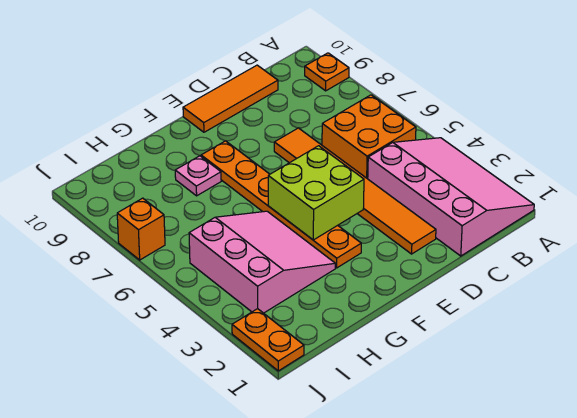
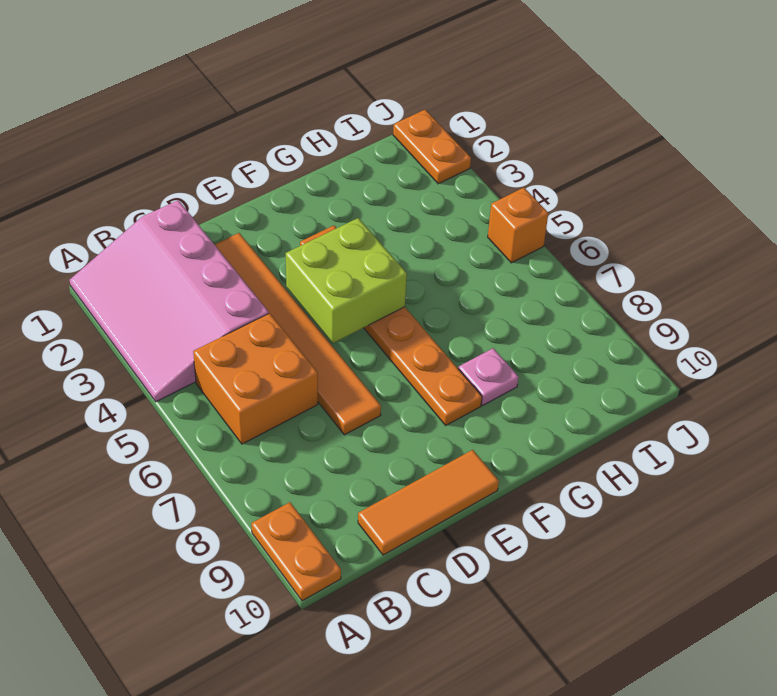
orange 1x1 plate [305,53,349,91] -> orange 1x2 plate [251,502,341,601]
pink 3x3 slope [189,211,335,313] -> none
orange 1x1 brick [117,198,165,260] -> orange 1x1 brick moved to [488,188,548,263]

